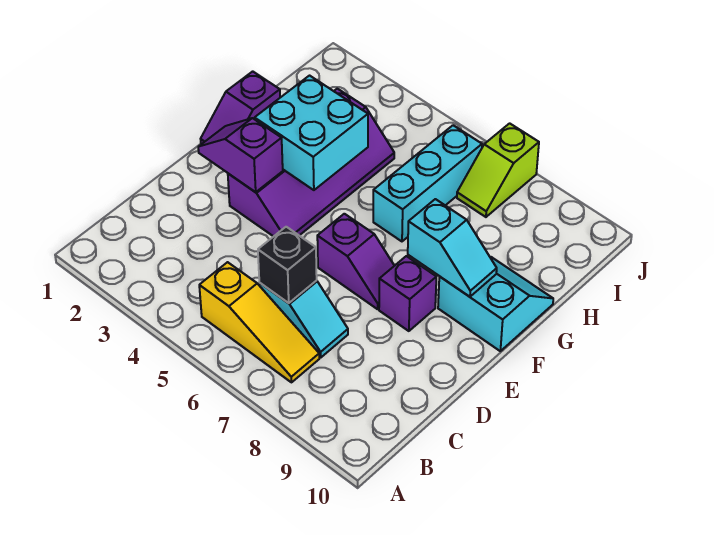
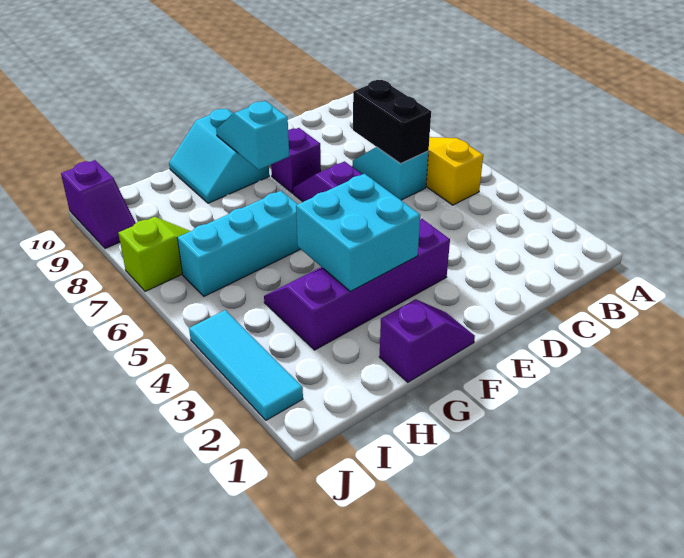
black 1x1 brick [258,227,317,303] -> black 1x2 brick [353,80,431,163]
purple 1x2 slope [198,118,283,192] -> purple 1x2 slope moved to [61,160,136,249]
none -> cyan 1x3 tile [189,310,303,420]

